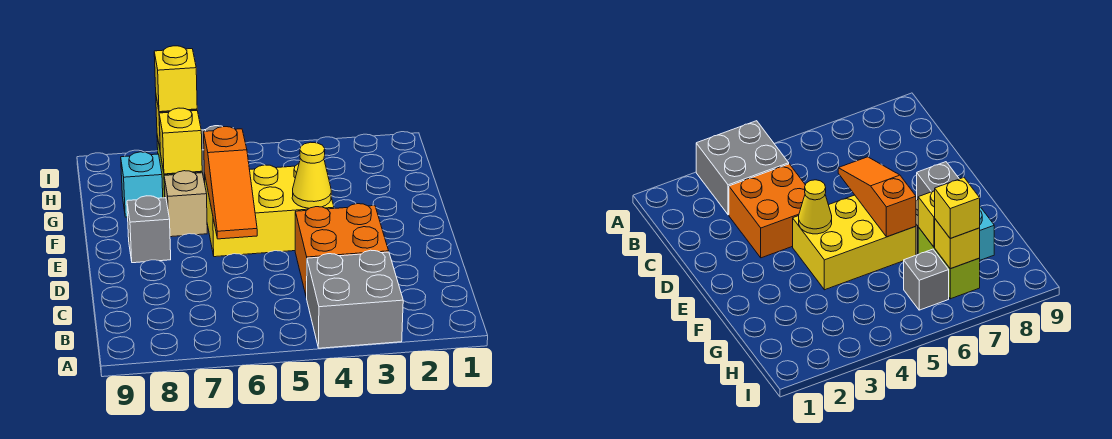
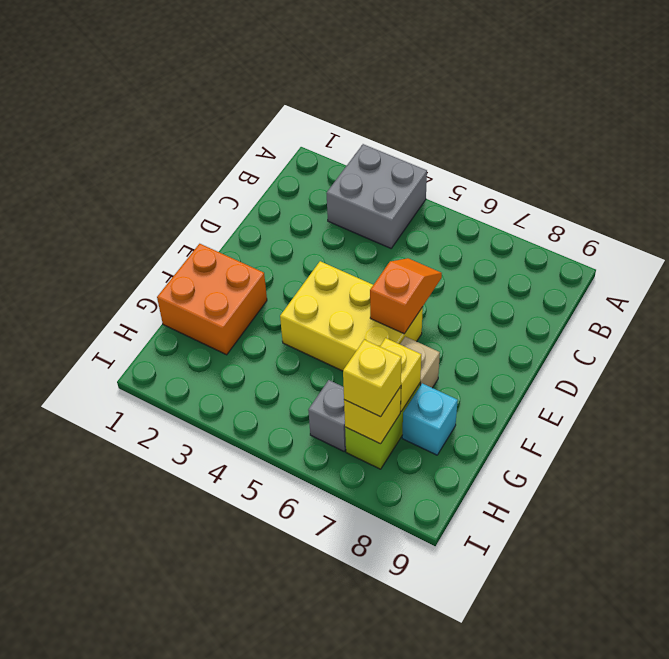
orange 2x2 brick [295,204,389,298] -> orange 2x2 brick moved to [157,244,267,355]
orange 1x3 slope [204,127,257,239] -> orange 1x2 slope [370,258,442,334]
yellow 1x1 cone [292,142,331,208] -> none
grey 1x1 brick [127,196,171,263] -> none

